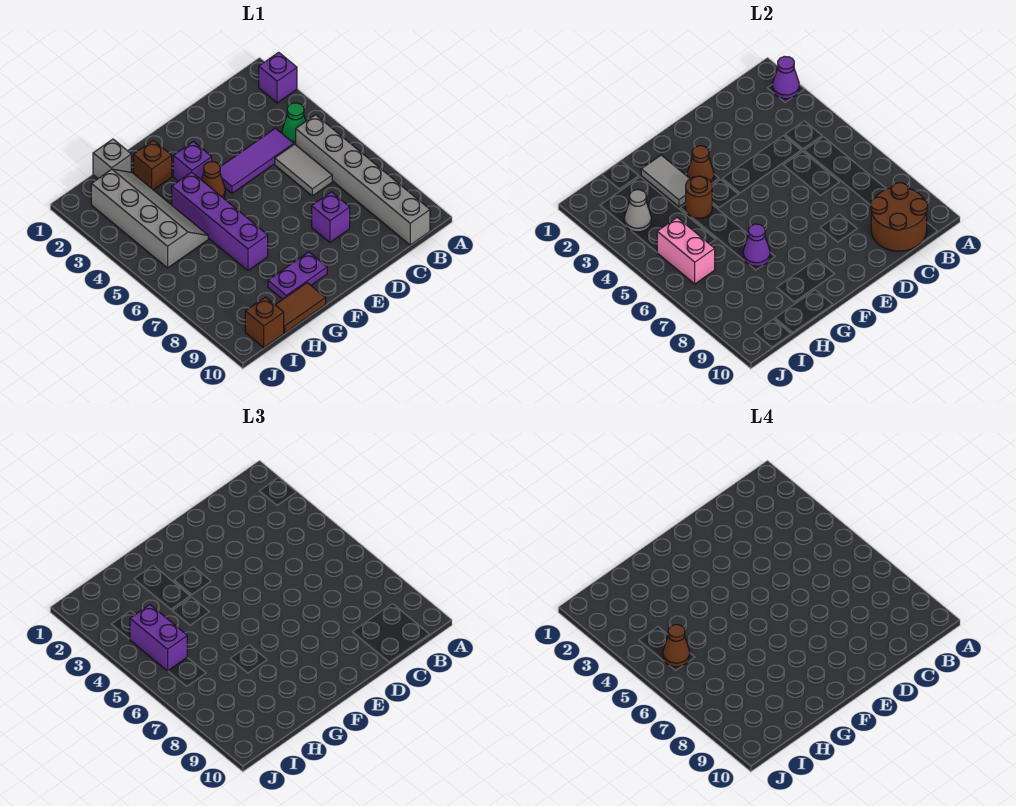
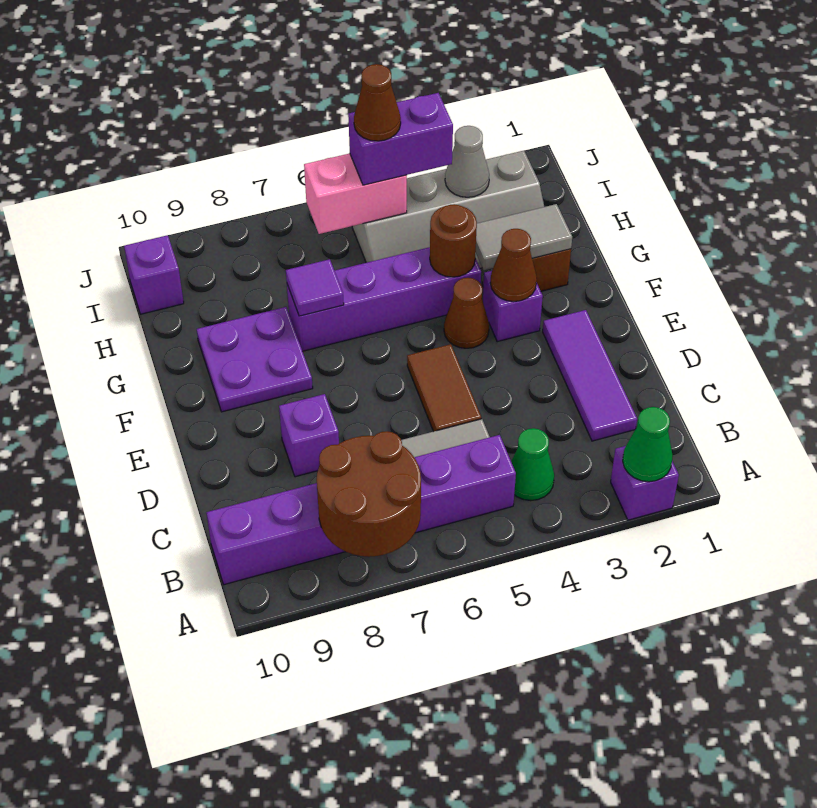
purple 1x1 cone [773,56,799,99] -> green 1x1 cone [623,407,673,482]
grey 1x6 brick [296,115,430,245] -> purple 1x6 brick [206,435,516,585]
brown 2x2 round brick [871,183,927,251] -> brown 2x2 round brick moved to [317,431,421,557]
purple 1x3 tile [220,128,294,193] -> purple 1x3 tile moved to [543,310,637,441]
purple 1x2 plate [268,252,327,299] -> purple 2x2 plate [197,307,313,412]
purple 1x1 cone [743,224,770,266] -> purple 1x1 tile [286,259,344,316]
brown 1x2 tile [276,283,326,333] -> brown 1x2 tile moved to [407,344,481,431]
grey 1x1 brick [93,139,131,178] -> none
brown 1x1 brick [245,297,284,348] -> purple 1x1 brick [124,235,184,314]

